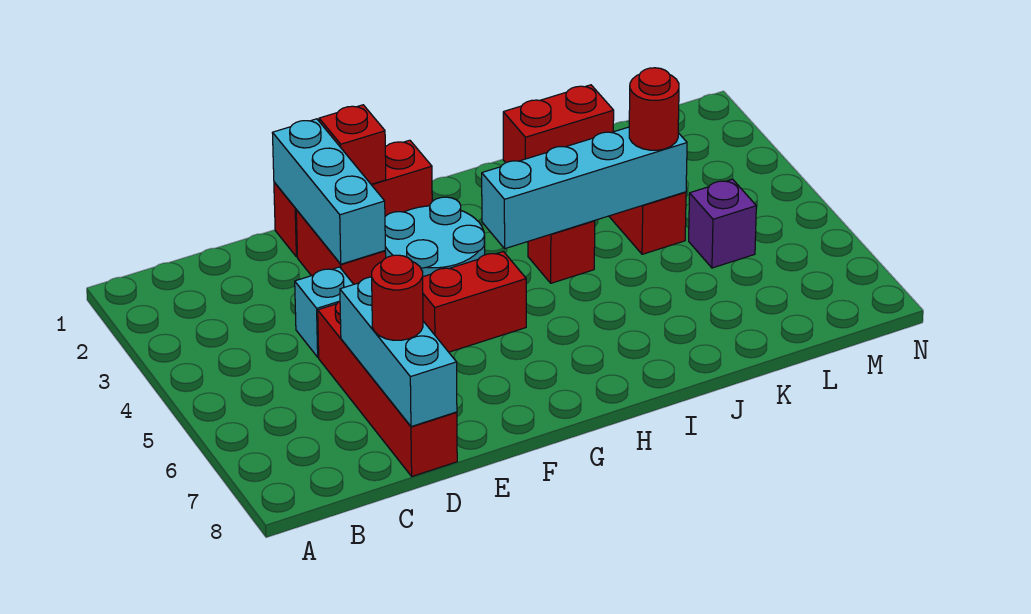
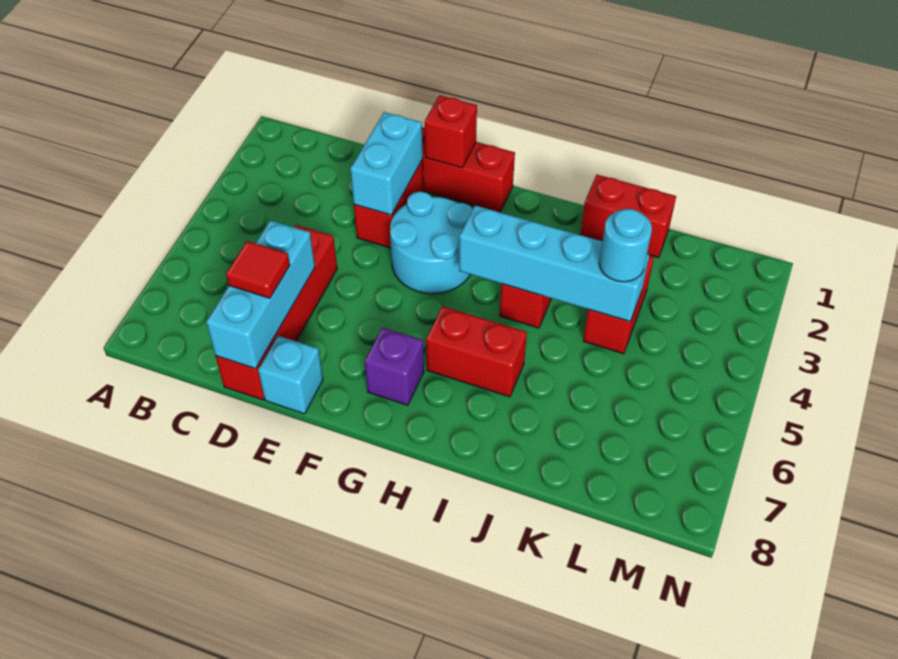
cyan 1x1 brick [295,267,354,357] -> cyan 1x1 brick moved to [258,336,323,414]
red 1x1 round brick [372,255,423,340] -> red 1x1 tile [226,241,290,298]
cyan 1x3 brick [273,119,385,264] -> cyan 1x2 brick [350,112,423,215]
red 1x2 brick [423,252,526,352] -> red 1x2 brick moved to [426,306,527,397]
red 1x1 round brick [629,68,679,150] -> cyan 1x1 round brick [599,209,652,282]
purple 1x1 brick [689,179,756,268] -> purple 1x1 brick moved to [365,327,424,405]

